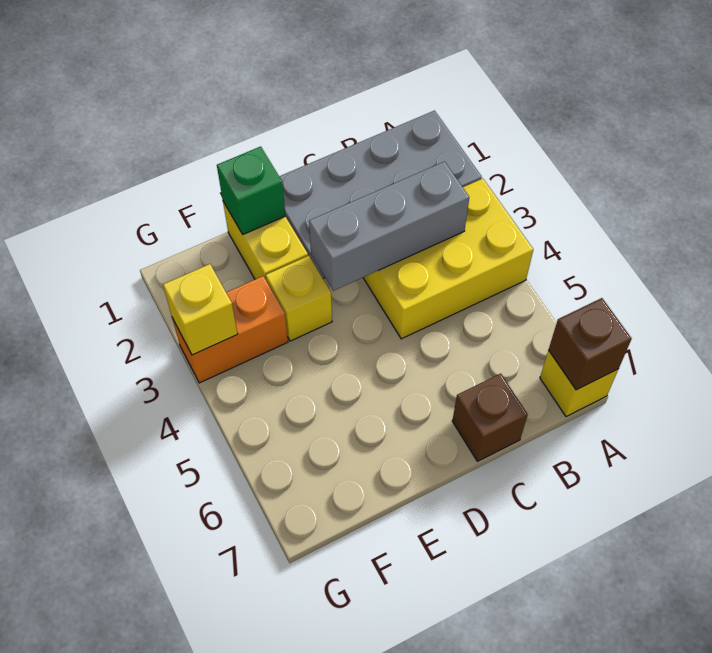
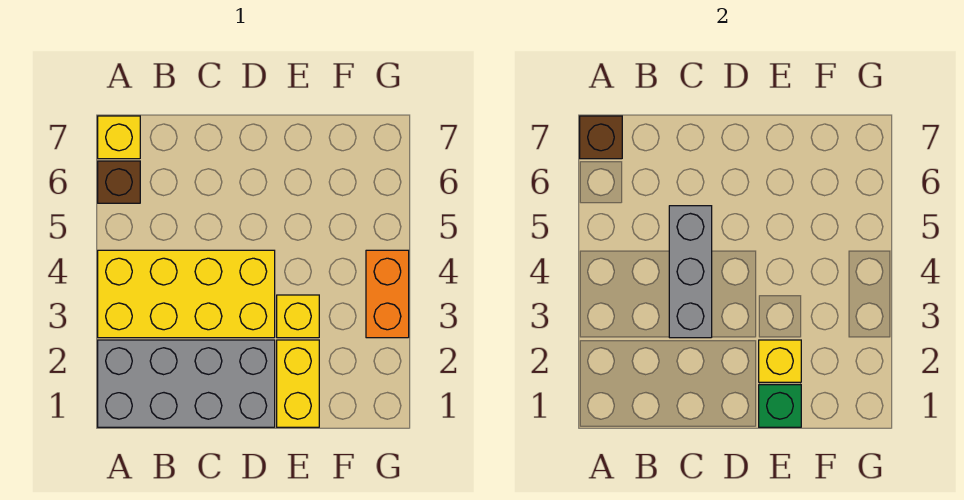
yellow 2x3 brick [363,179,533,339] -> yellow 2x4 brick [98,250,275,338]
grey 1x3 brick [309,162,469,291] -> grey 1x3 brick turned to [669,206,712,338]
brown 1x1 brick [452,374,528,461] -> brown 1x1 brick moved to [98,161,140,203]
orange 1x2 brick [172,276,288,383] -> orange 1x2 brick turned to [366,250,409,338]
yellow 1x1 brick [163,264,238,355] -> yellow 1x1 brick moved to [759,340,801,382]

